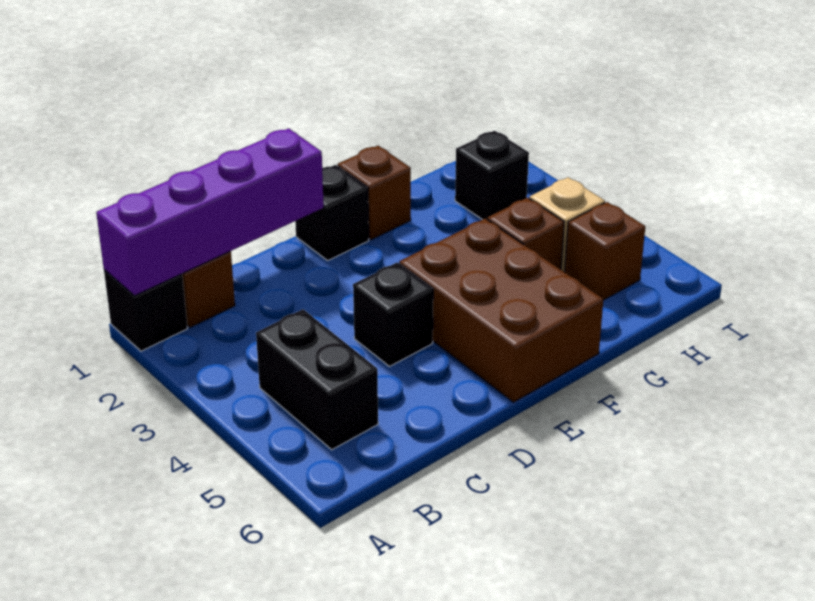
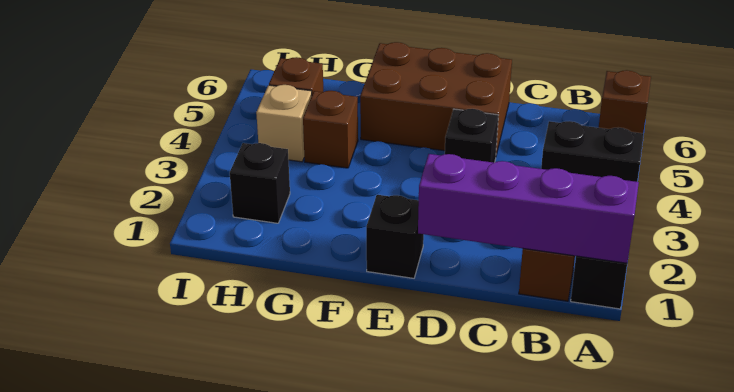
black 1x2 brick [256,309,378,450] -> black 1x2 brick turned to [541,121,644,182]
brown 2x3 brick [399,218,603,402] -> brown 2x3 brick turned to [360,42,512,155]
brown 1x1 brick [337,146,411,240] -> brown 1x1 brick moved to [599,70,651,133]

